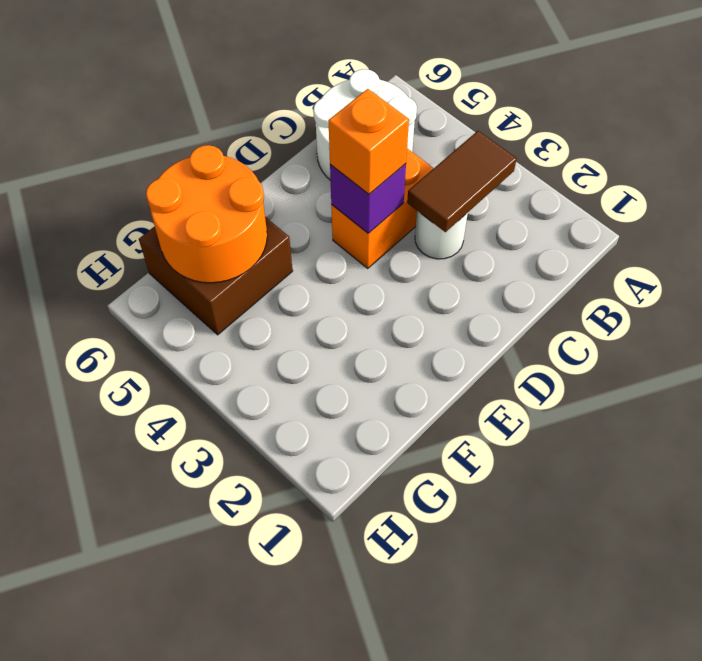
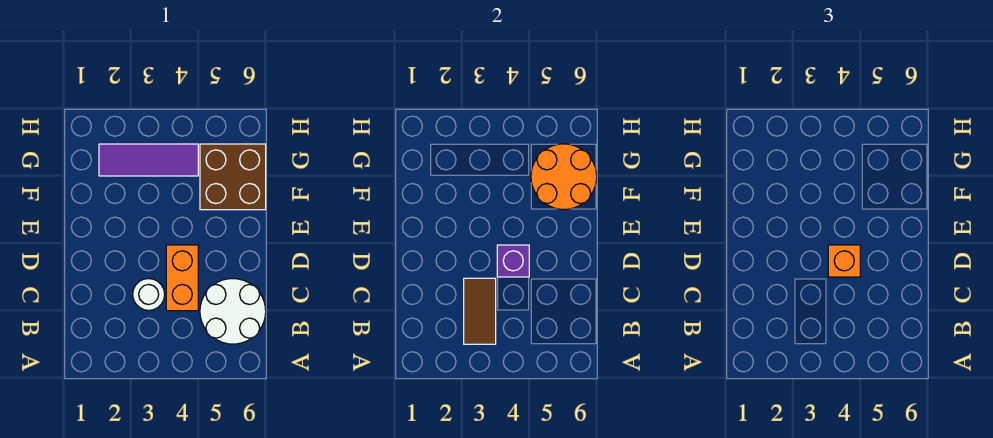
none -> purple 1x3 tile [99,144,198,176]

